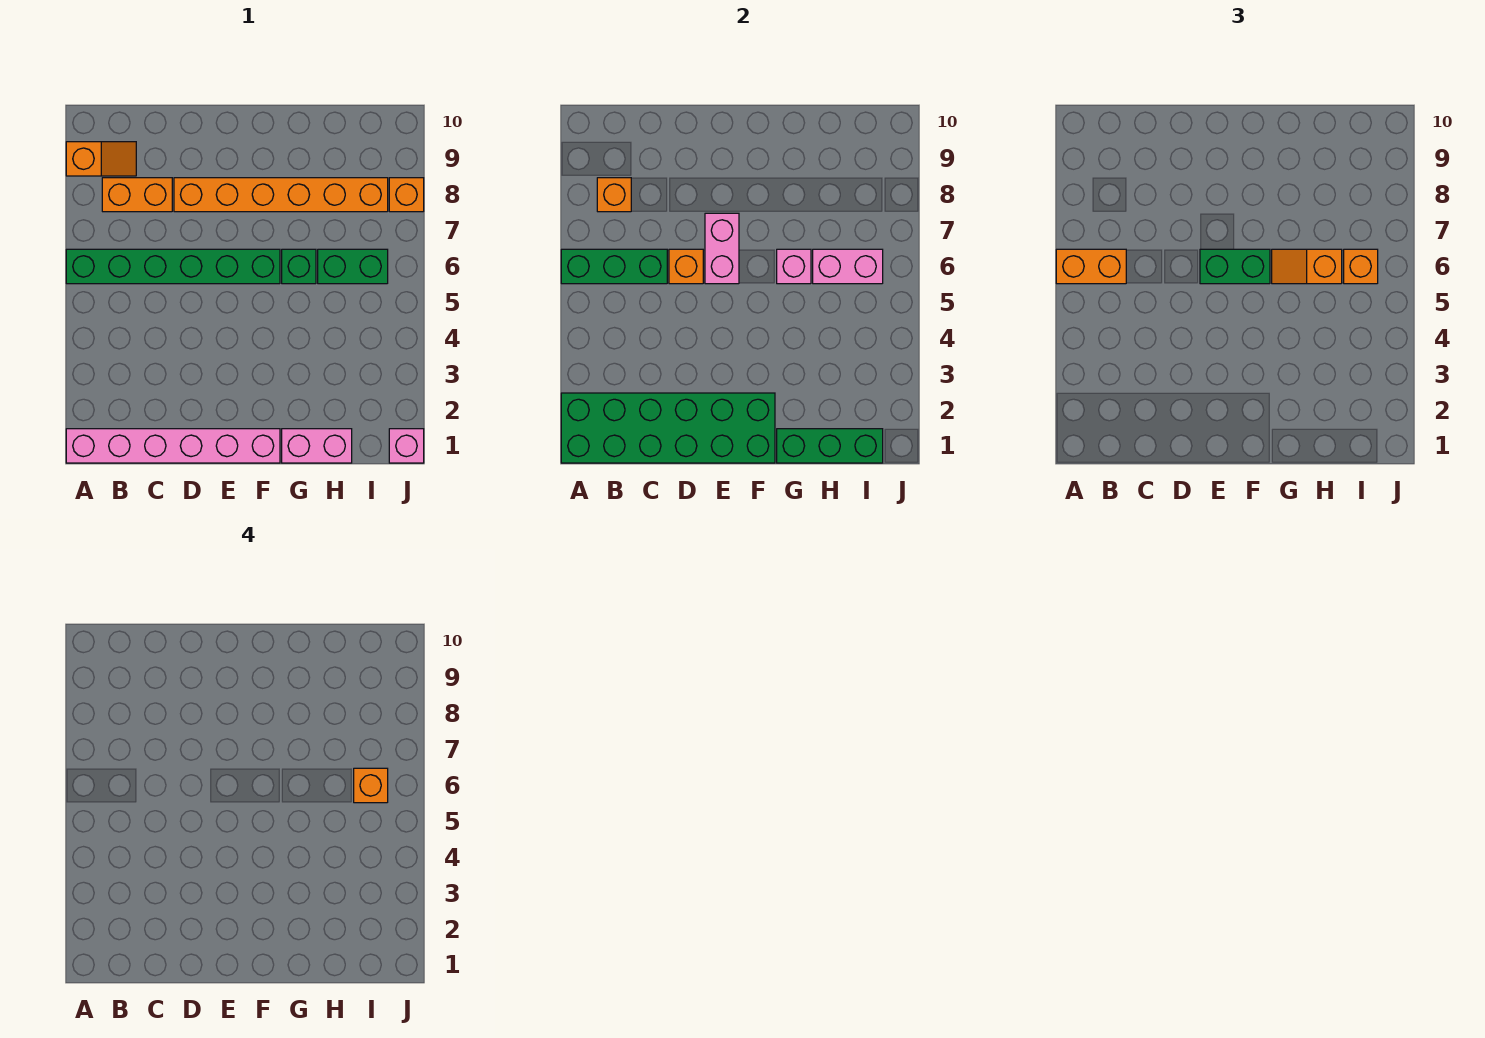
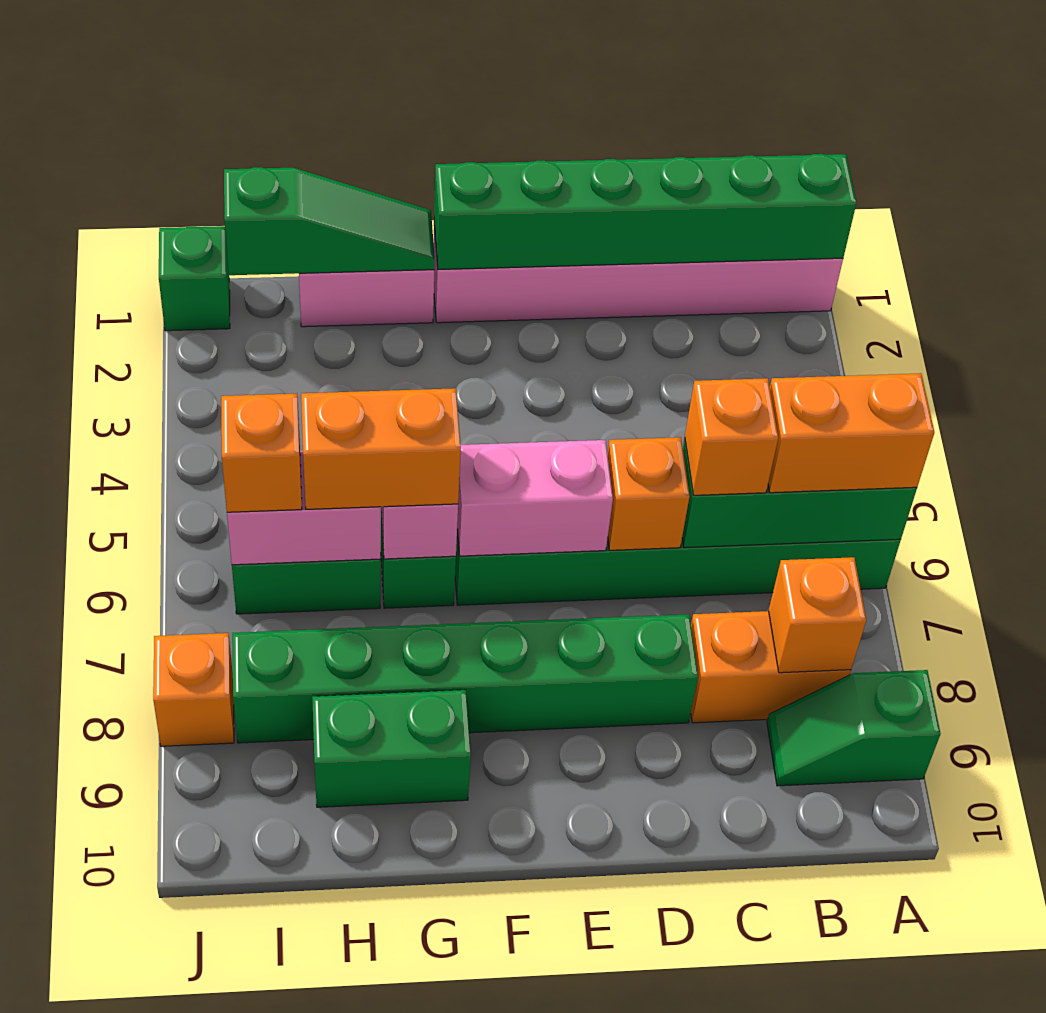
green 2x6 brick [561,393,775,463] -> green 1x6 brick [434,154,856,269]
orange 1x2 slope [66,142,136,176] -> green 1x2 slope [767,670,941,786]
orange 1x6 brick [174,178,388,212] -> green 1x6 brick [232,614,698,743]
pink 1x2 brick [705,213,739,284] -> pink 1x2 brick turned to [457,440,613,556]
green 1x2 brick [1200,249,1270,284] -> green 1x2 brick moved to [312,690,471,807]
green 1x3 brick [777,429,883,463] -> green 1x3 slope [224,167,435,275]
orange 1x2 slope [1272,249,1342,284] -> orange 1x2 brick [301,388,461,509]
orange 1x1 brick [354,768,388,803] -> orange 1x1 brick moved to [685,378,778,495]
pink 1x1 brick [389,429,424,463] -> green 1x1 brick [159,226,230,331]

